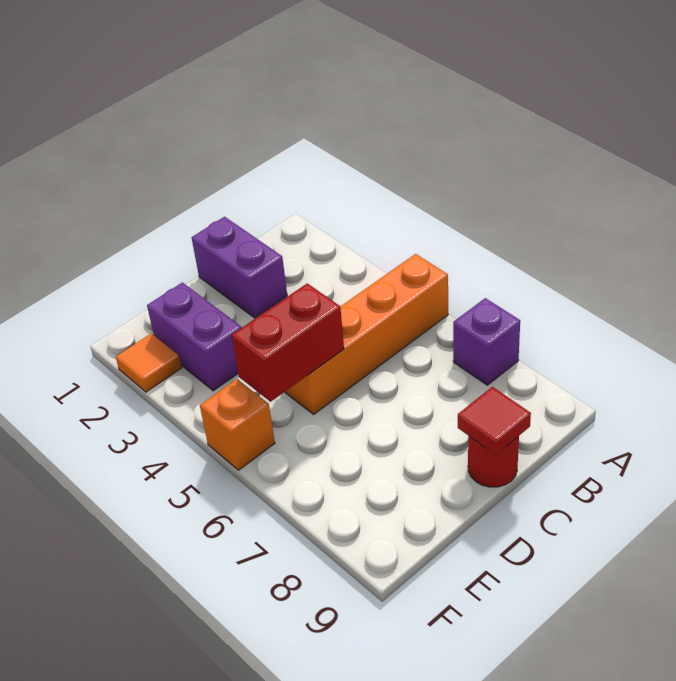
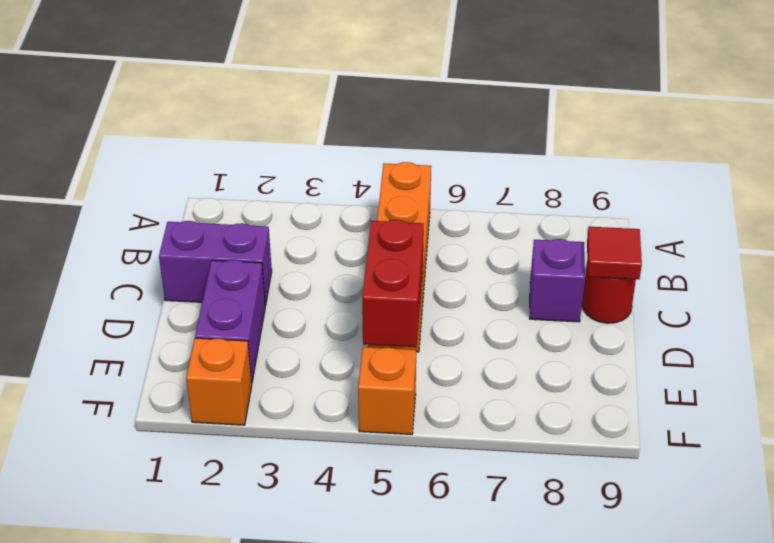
purple 1x1 brick [453,298,520,385] -> purple 1x1 brick moved to [530,239,585,322]
purple 1x2 brick [147,282,242,391] -> purple 1x2 brick turned to [195,260,265,383]
orange 1x1 tile [116,333,182,392] -> orange 1x1 brick [186,338,252,425]

